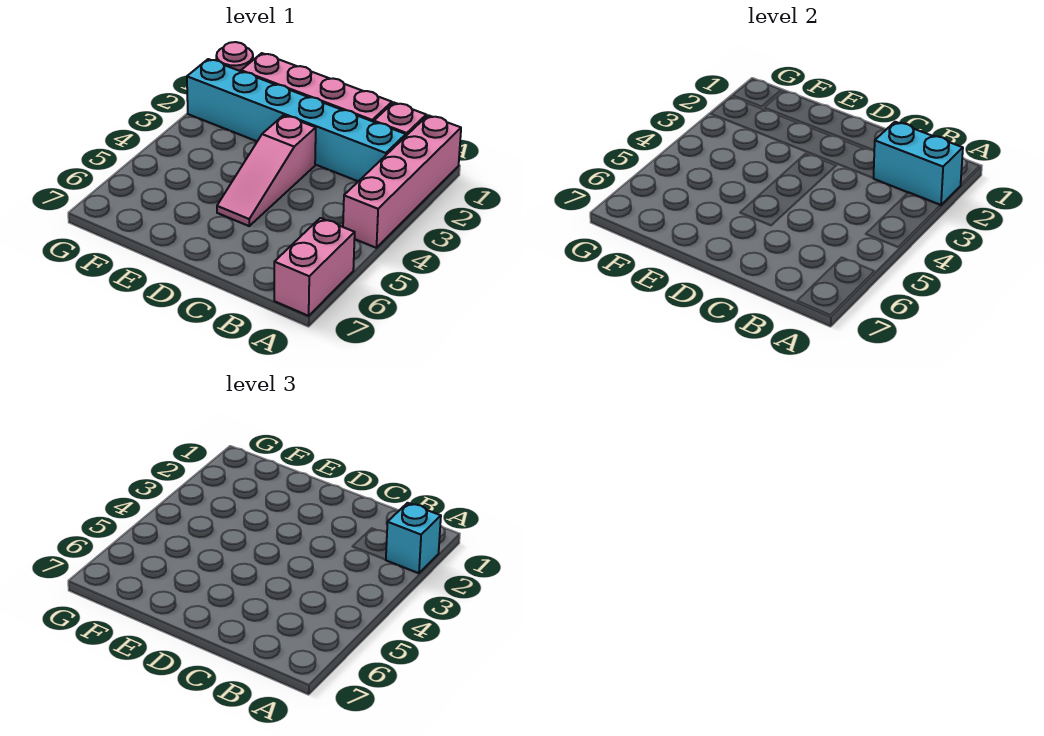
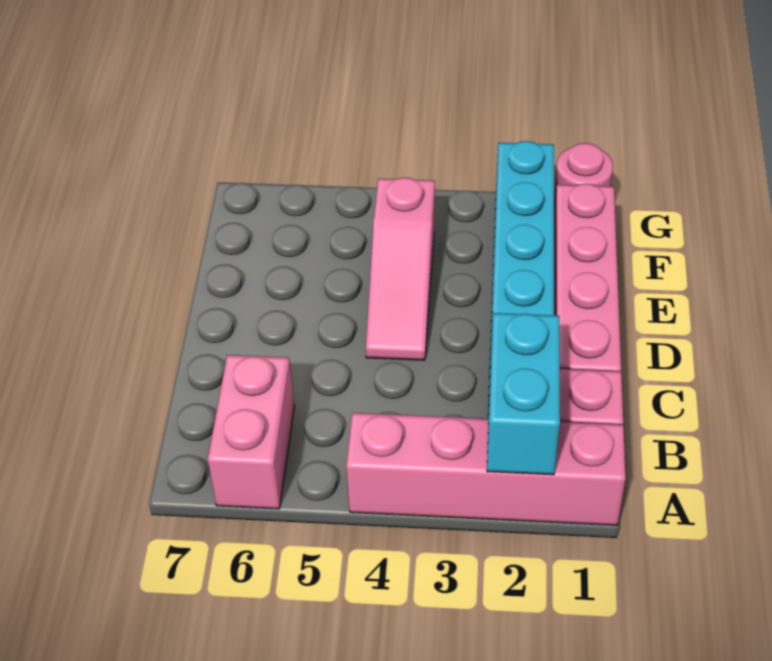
cyan 1x1 brick [386,503,441,573] -> none
pink 1x2 brick [274,218,355,316] -> pink 1x2 brick turned to [208,355,294,509]
pink 1x3 slope [217,115,316,226] -> pink 1x3 slope turned to [366,178,435,360]

